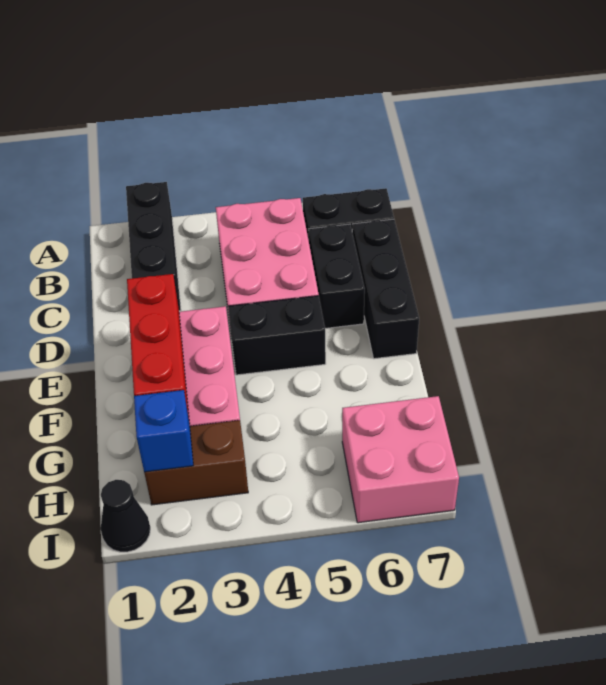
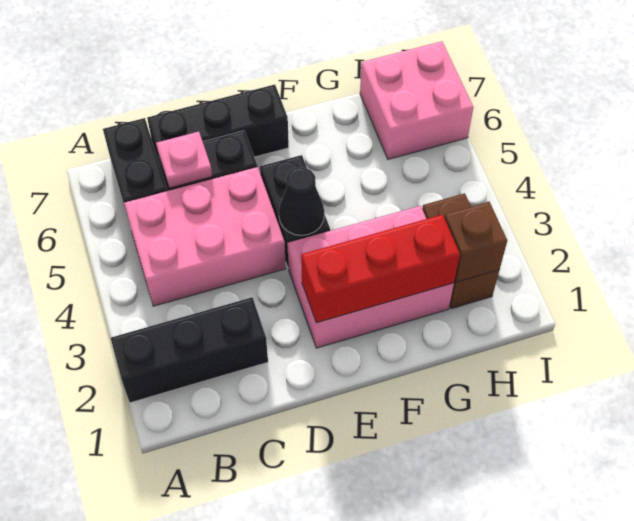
none -> pink 1x1 plate [156,132,212,188]
blue 1x1 brick [134,390,193,472] -> brown 1x1 brick [444,202,507,282]
black 1x1 cone [101,480,150,552] -> black 1x1 cone moved to [279,167,324,235]

